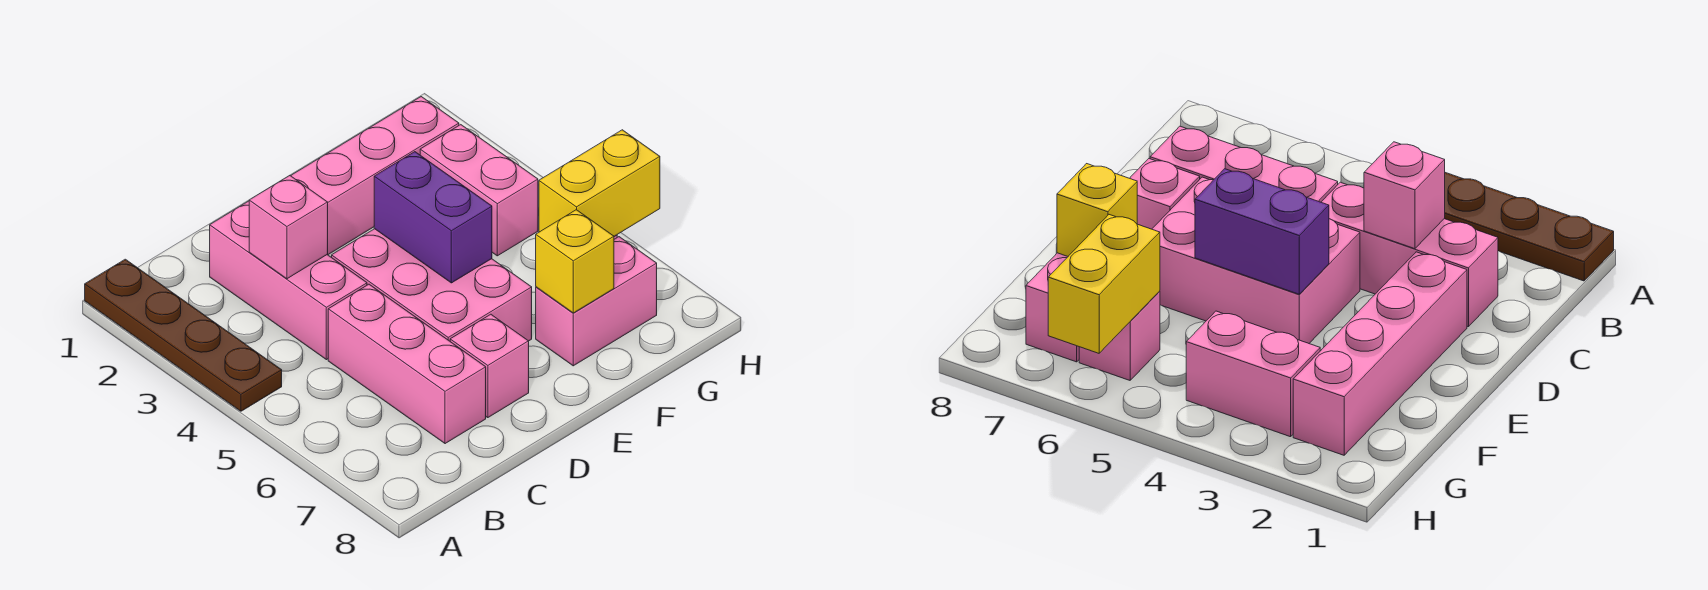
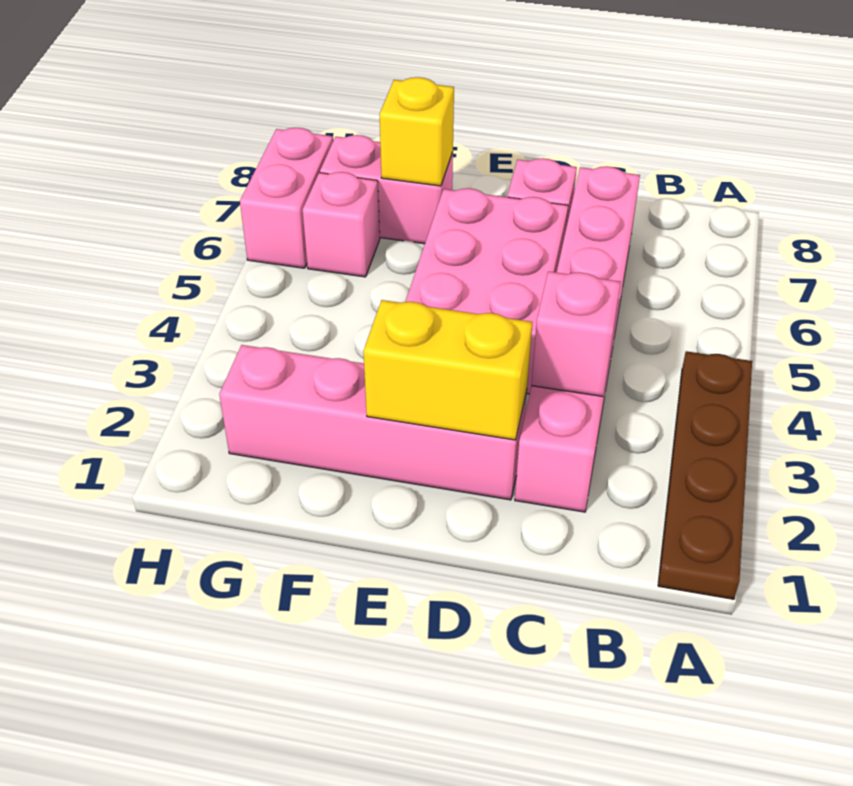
purple 1x2 brick [374,152,492,283] -> none
pink 1x2 brick [420,125,538,256] -> pink 1x2 brick moved to [240,128,333,268]
yellow 1x2 brick [539,130,660,236] -> yellow 1x2 brick moved to [363,300,532,440]

